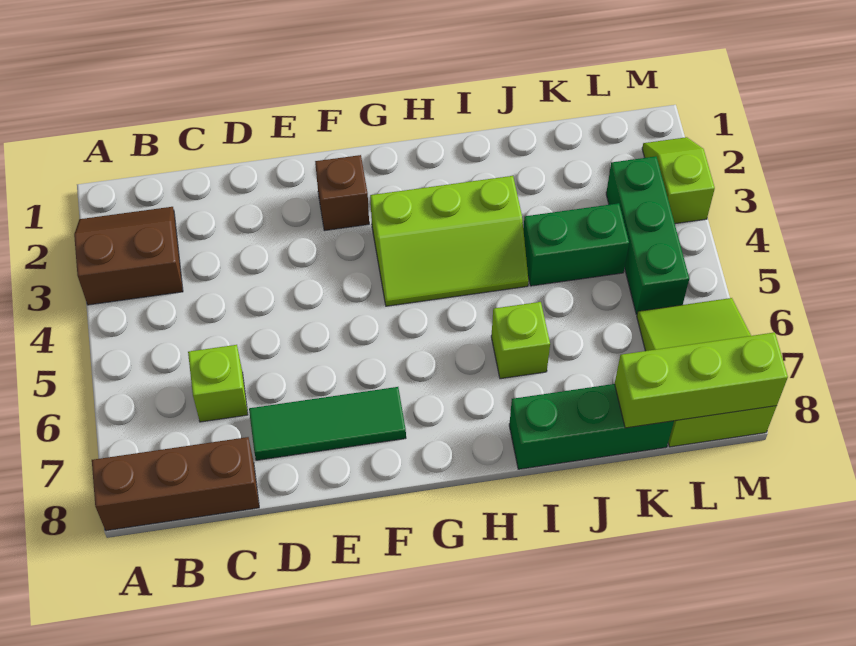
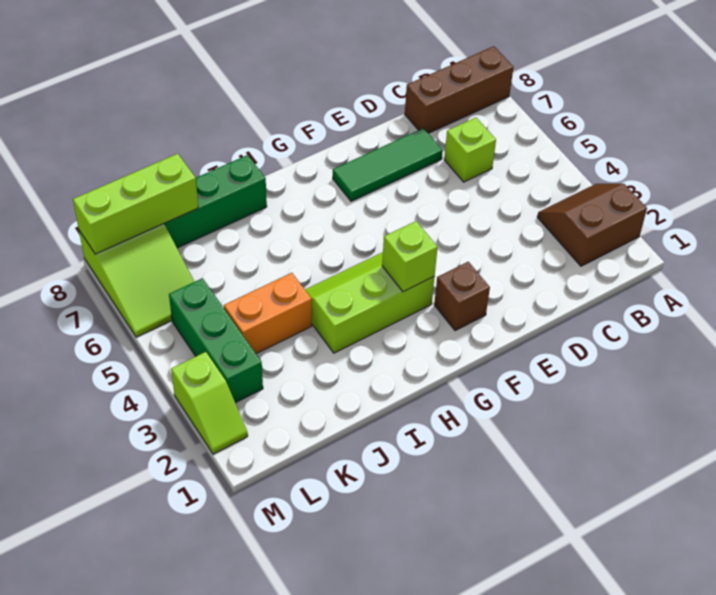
brown 2x2 slope [74,207,183,305] -> brown 2x2 slope turned to [537,184,647,266]
lime 1x1 brick [491,302,550,379] -> lime 1x1 brick moved to [382,221,437,292]
green 1x2 brick [523,203,629,286] -> orange 1x2 brick [224,273,312,354]

